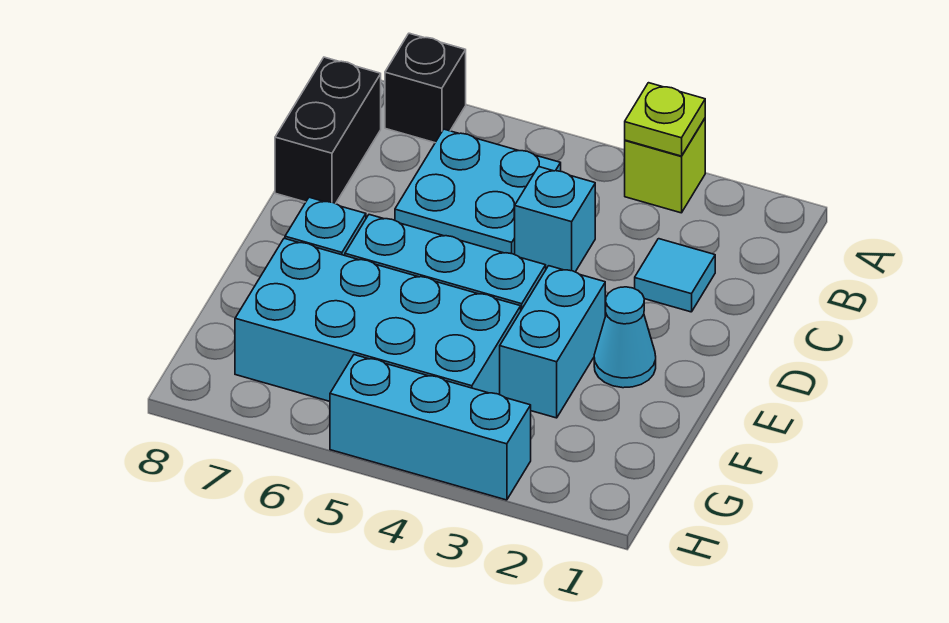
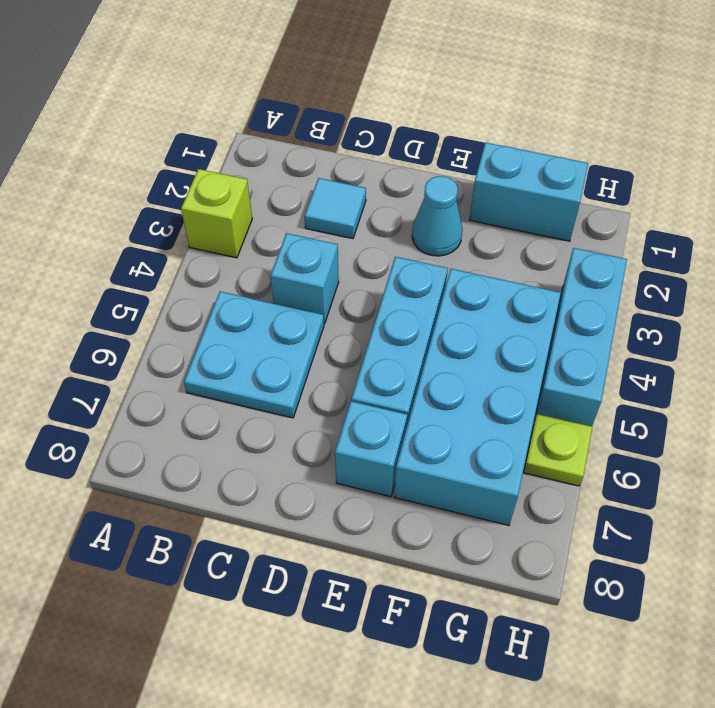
lime 1x1 plate [625,83,705,156] -> lime 1x1 plate moved to [524,414,592,486]
black 1x1 brick [385,33,466,143] -> none
black 1x2 brick [275,57,381,204] -> none
cyan 1x2 brick [500,266,605,418] -> cyan 1x2 brick moved to [470,143,588,241]

